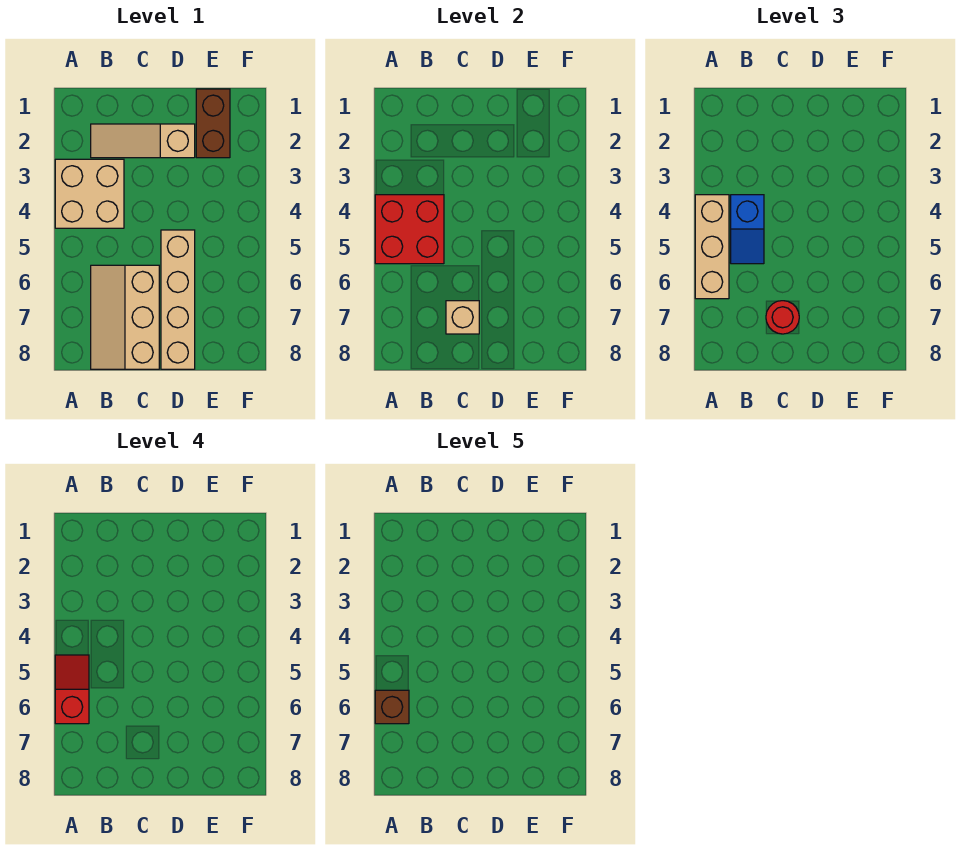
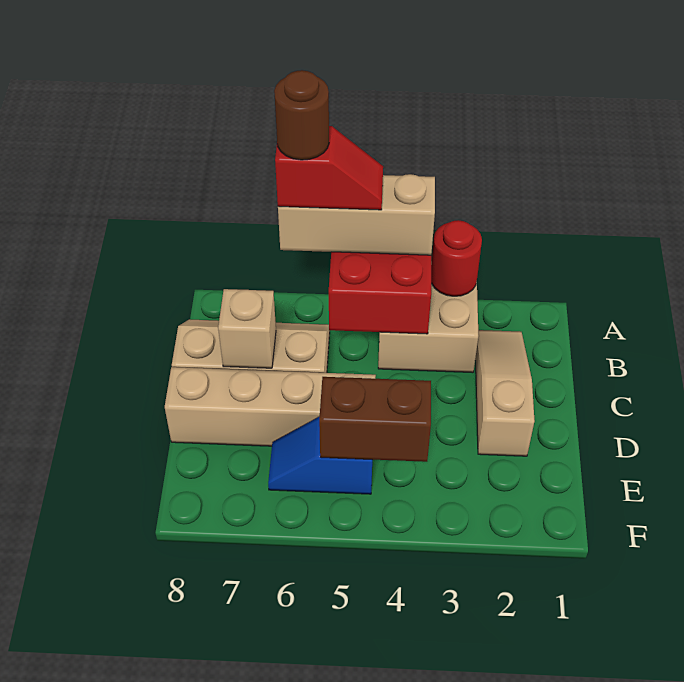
brown 1x1 brick [375,690,409,724] -> brown 1x1 round brick [274,70,329,160]
blue 1x2 slope [731,195,764,264] -> blue 1x2 slope moved to [268,417,372,494]
red 1x1 round brick [766,301,799,334] -> red 1x1 round brick moved to [431,220,482,296]
brown 1x2 brick [196,89,230,158] -> brown 1x2 brick moved to [319,377,431,462]

